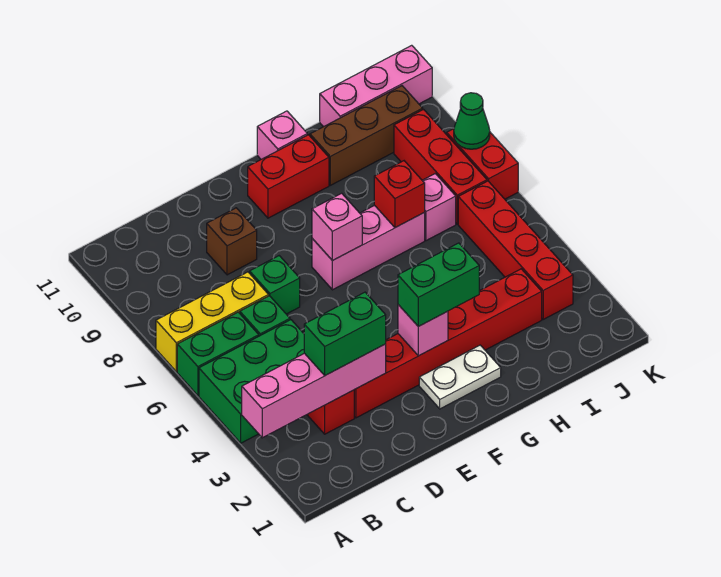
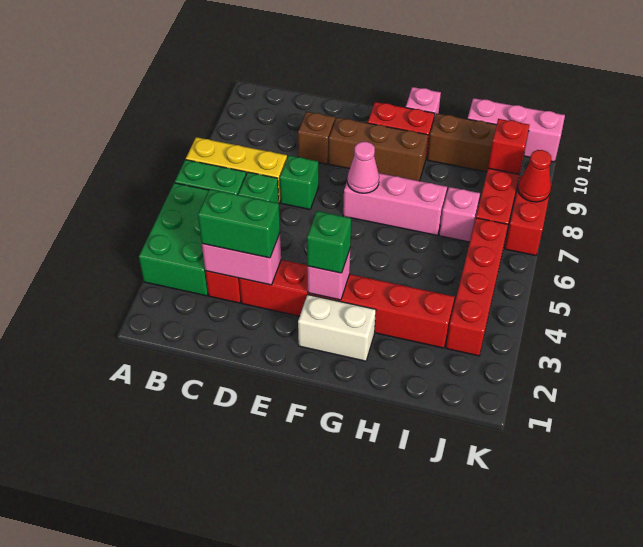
pink 1x4 brick [242,344,386,438] -> pink 1x2 brick [202,234,281,285]
green 2x3 brick [199,320,304,443] -> green 2x3 brick turned to [139,183,209,296]
none -> brown 1x3 brick [329,117,428,181]
white 1x2 plate [419,345,501,409] -> white 1x2 brick [298,295,376,361]
green 1x2 brick [398,243,479,327] -> green 1x1 brick [307,211,351,273]
pink 1x1 brick [312,193,362,261] -> pink 1x1 cone [347,142,379,193]
red 1x1 brick [374,161,425,228] -> red 1x1 brick moved to [488,119,529,174]
green 1x1 cone [454,93,490,149] -> red 1x1 cone [518,150,551,202]

